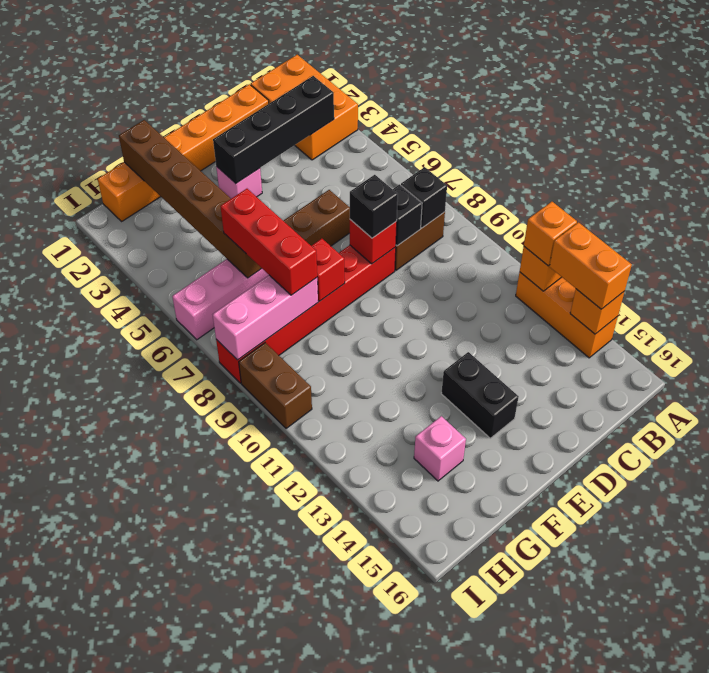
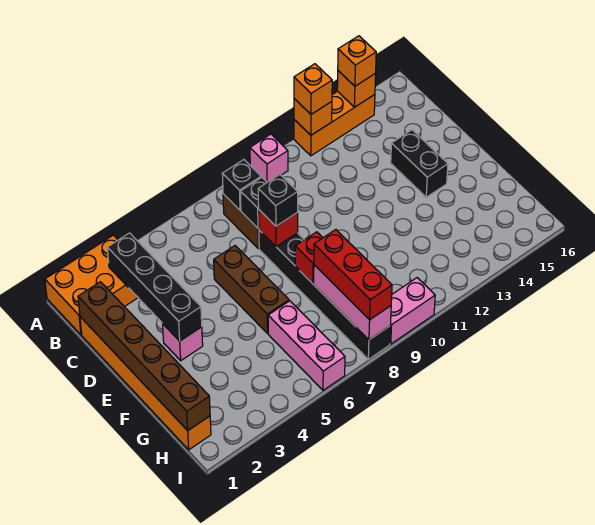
orange 1x2 brick [550,222,632,309] -> orange 1x1 brick [338,36,376,86]
red 1x6 brick [216,245,396,383] -> black 1x6 brick [259,230,390,359]
black 1x2 brick [441,352,519,438] -> black 1x2 brick turned to [391,130,448,197]
brown 1x6 brick [119,120,262,278] -> brown 1x6 brick turned to [78,282,210,431]
red 1x3 brick [220,189,317,295] -> red 1x3 brick turned to [314,230,392,320]
pink 1x1 brick [414,416,466,481] -> pink 1x1 brick moved to [250,134,288,182]
brown 1x2 brick [239,343,312,429] -> pink 1x2 brick [390,278,435,344]

